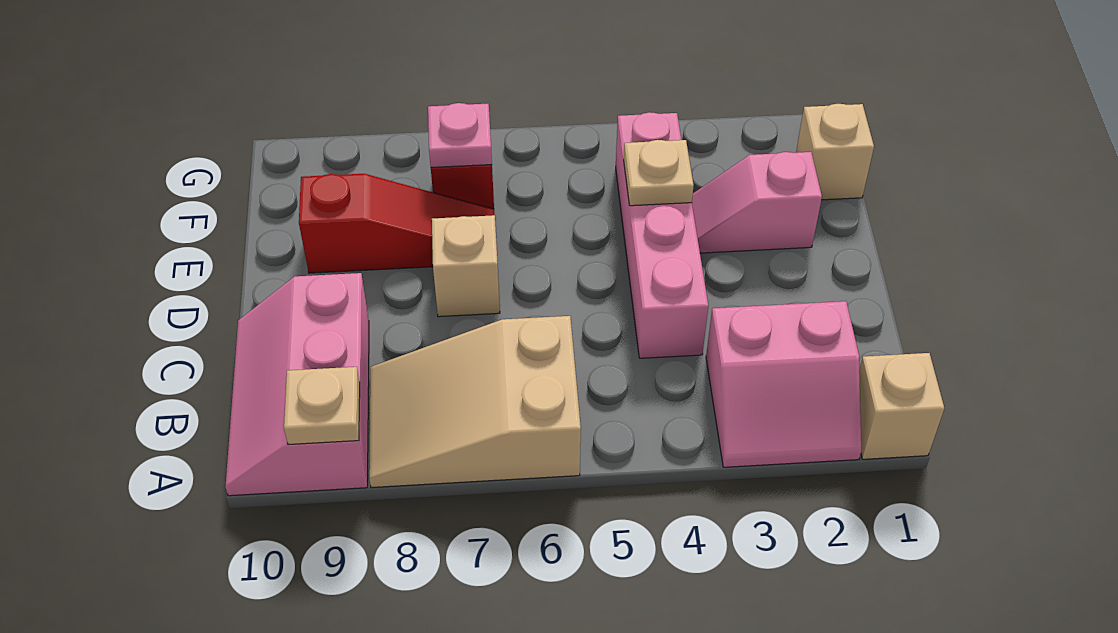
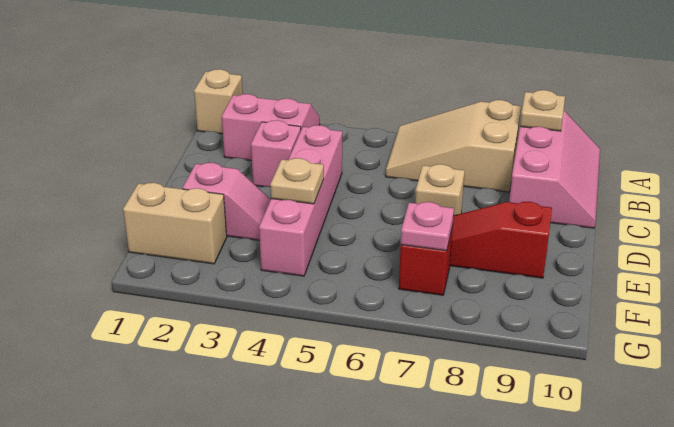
tan 2x3 slope [369,316,581,488] -> tan 2x3 slope turned to [386,100,521,192]
none -> pink 1x1 brick [251,120,301,187]
tan 1x1 brick [796,104,874,200] -> tan 1x2 brick [123,183,227,264]

